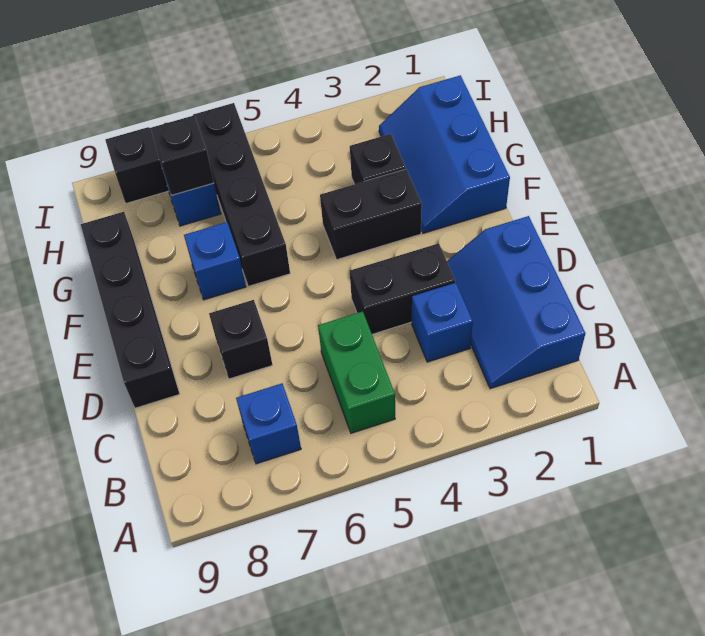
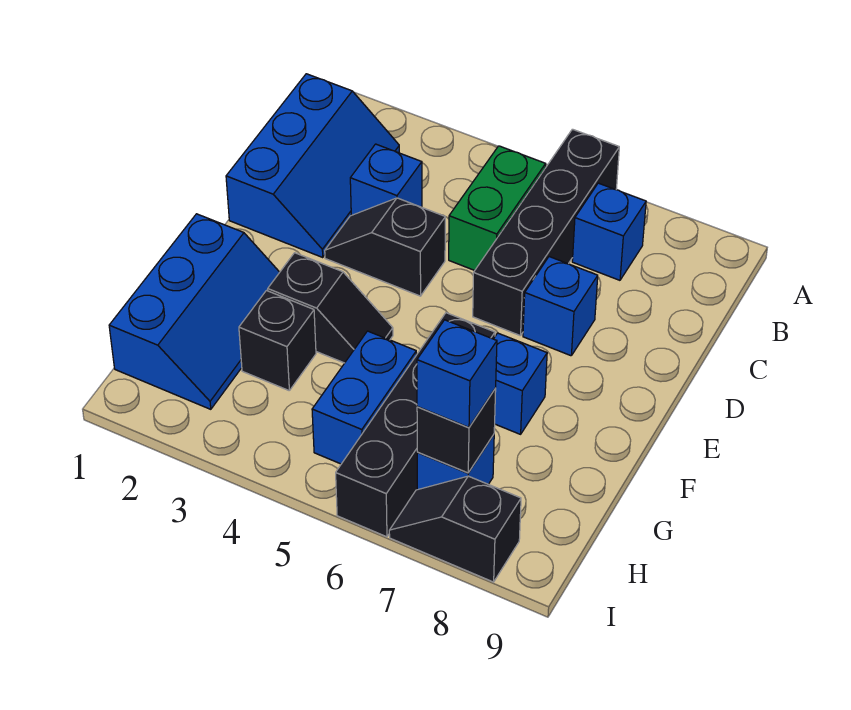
black 1x2 brick [350,243,455,334] -> black 1x2 slope [325,198,445,296]
black 1x1 brick [209,300,272,379] -> blue 1x1 brick [523,257,598,356]
black 1x4 brick [81,212,180,408] -> black 1x4 brick moved to [473,129,619,336]
black 1x2 brick [320,169,422,260] -> black 1x2 slope [268,253,393,363]
none -> blue 1x2 brick [312,331,416,464]
none -> blue 1x1 brick [417,320,497,427]

